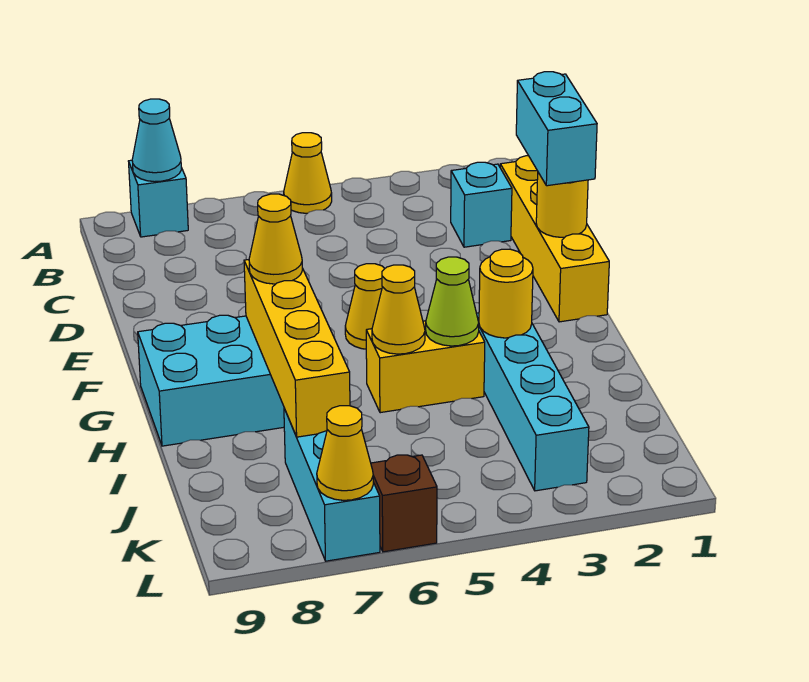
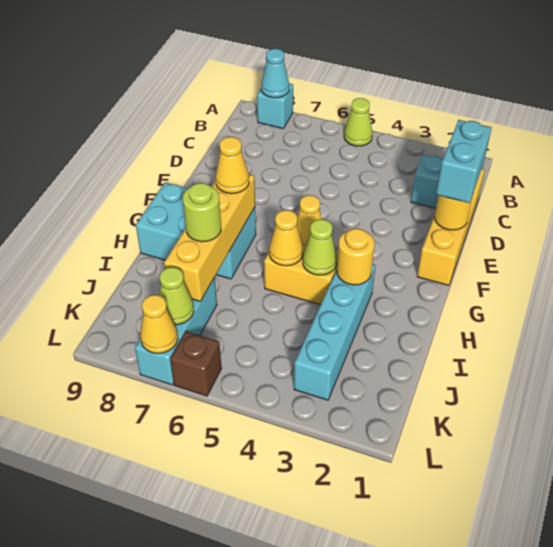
yellow 1x1 cone [284,133,332,213] -> lime 1x1 cone [344,98,372,146]
none -> lime 1x1 round brick [183,183,221,242]
none -> lime 1x1 cone [159,267,194,325]

